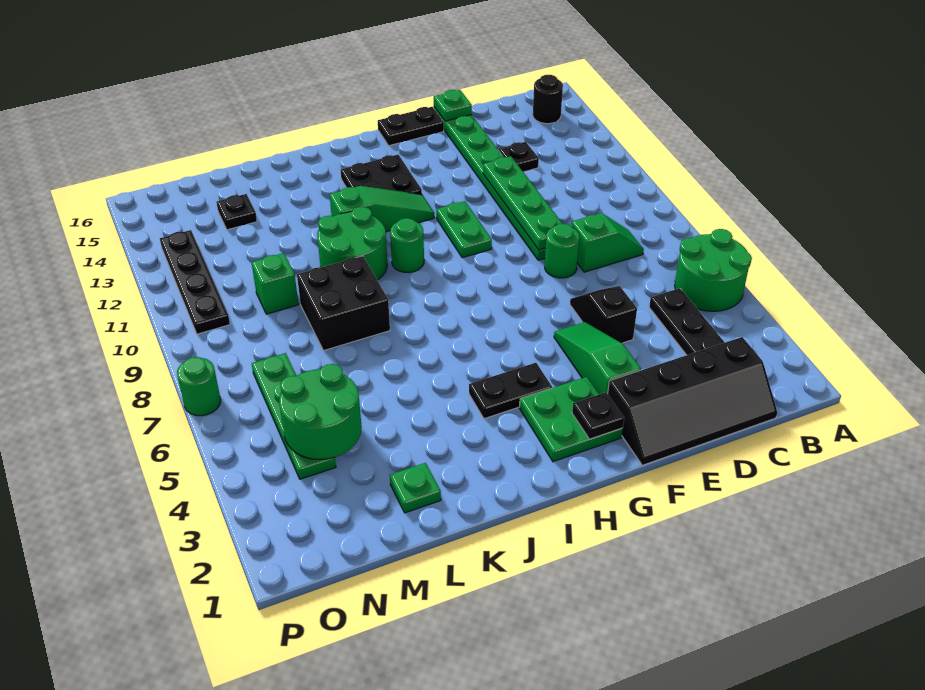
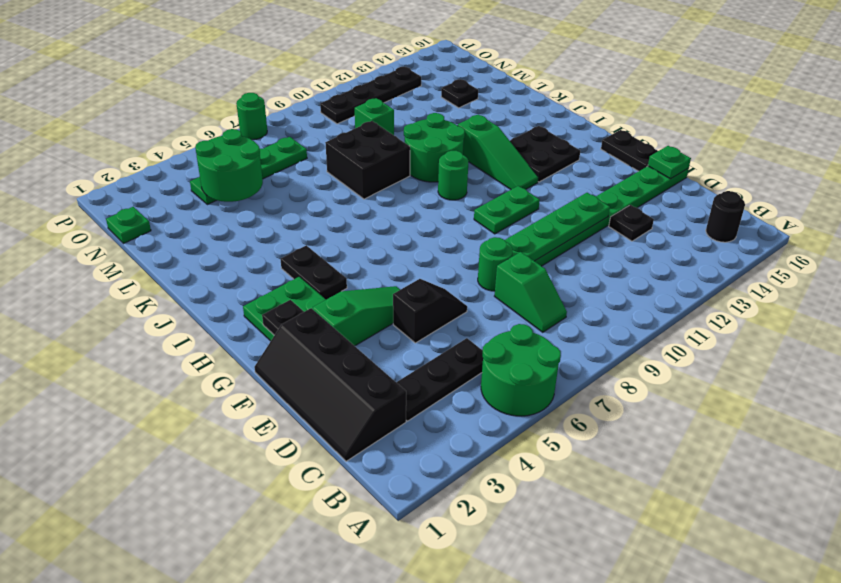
green 1x1 plate [390,463,441,513] -> green 1x1 plate moved to [106,207,151,243]

